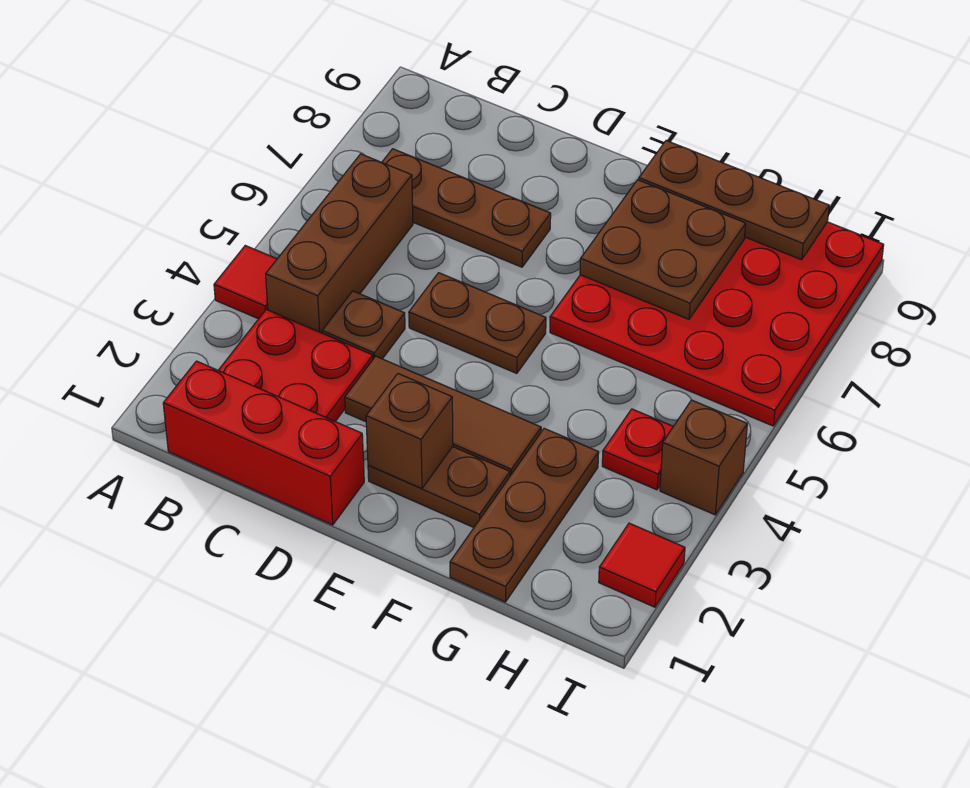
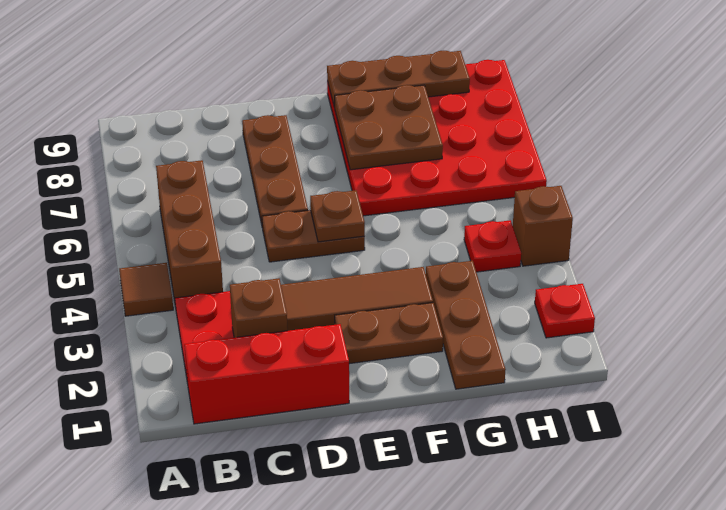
red 1x1 tile [214,246,277,319] -> brown 1x1 tile [119,263,173,316]
brown 1x3 plate [382,149,551,267] -> brown 1x3 plate turned to [242,115,308,224]
brown 1x1 plate [322,291,405,359] -> brown 1x1 plate moved to [310,190,365,242]
brown 1x1 brick [366,374,453,489] -> brown 1x1 brick moved to [230,278,288,338]
red 1x1 tile [599,523,685,607] -> red 1x1 plate [535,284,595,338]

